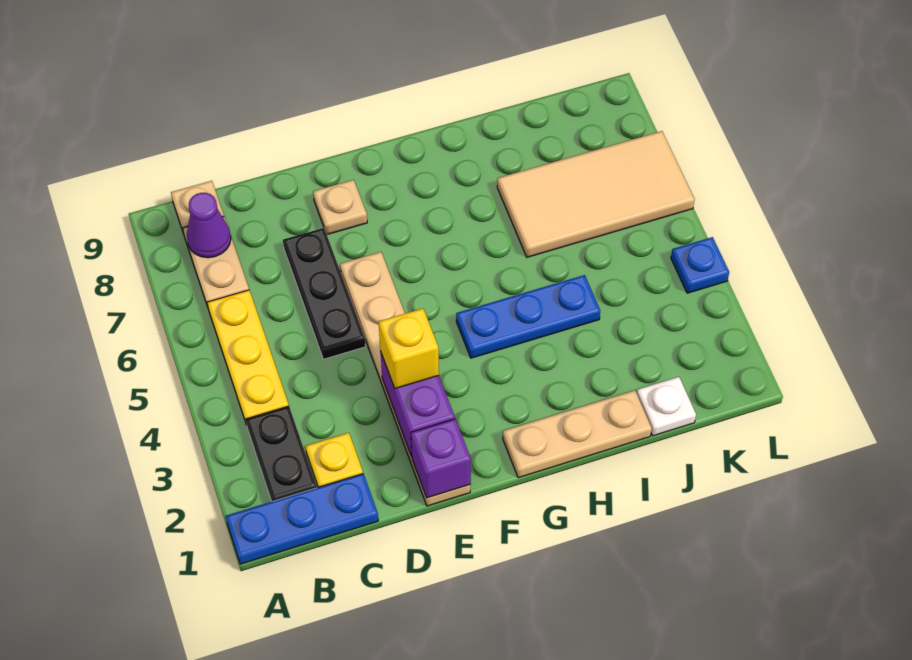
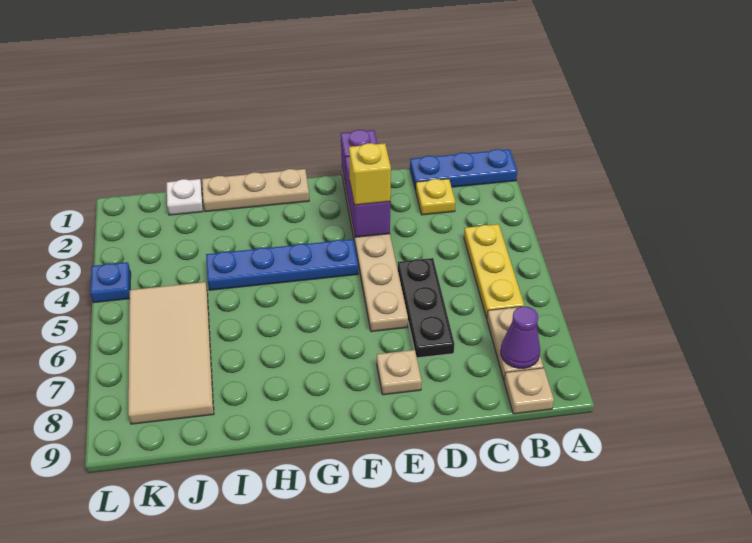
black 1x2 plate [246,406,317,501] -> none
blue 1x3 plate [456,275,600,358] -> blue 1x4 plate [206,239,358,290]
tan 2x4 tile [497,131,695,257] -> tan 2x4 tile turned to [128,282,214,424]

